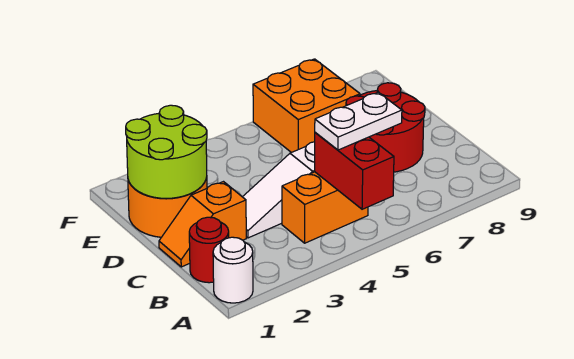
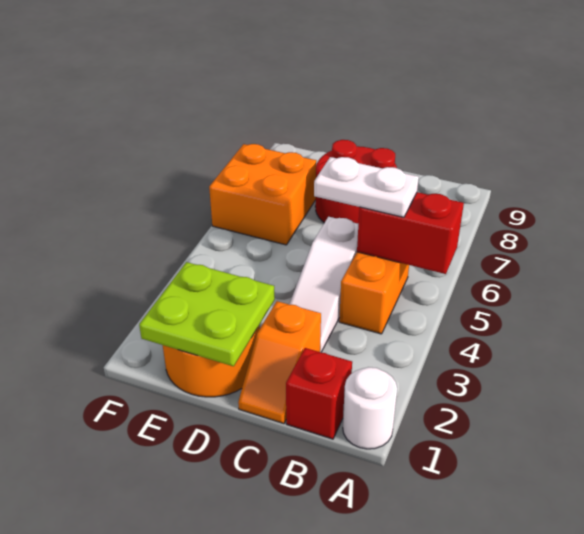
red 1x1 round brick [189,217,229,283] -> red 1x1 brick [286,348,352,439]
white 1x2 plate [315,92,402,150] -> white 1x2 plate turned to [314,157,419,217]
lime 2x2 round brick [126,105,207,198] -> lime 2x2 plate [139,262,275,366]

